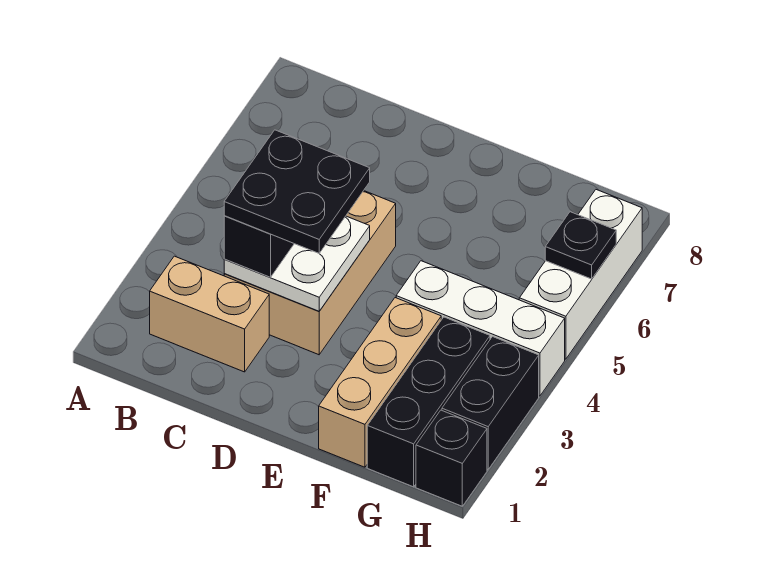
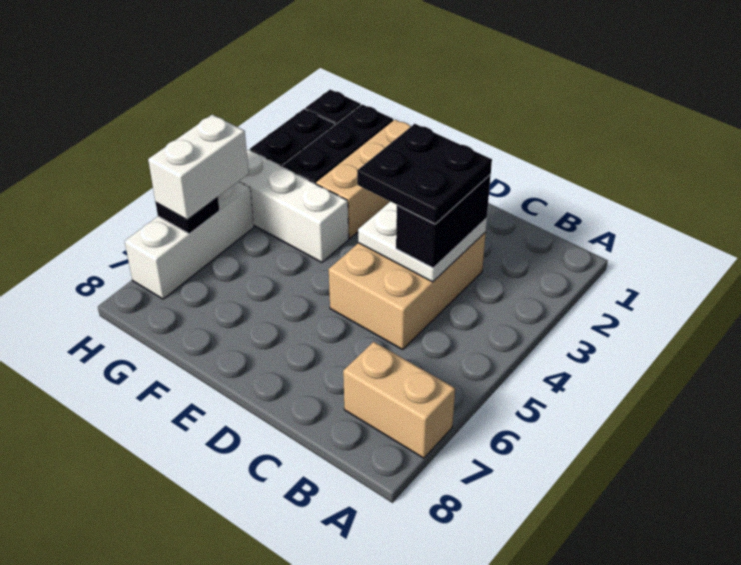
tan 1x2 brick [150,256,269,372] -> tan 1x2 brick moved to [343,342,455,458]
none -> white 1x2 brick [148,115,249,220]

